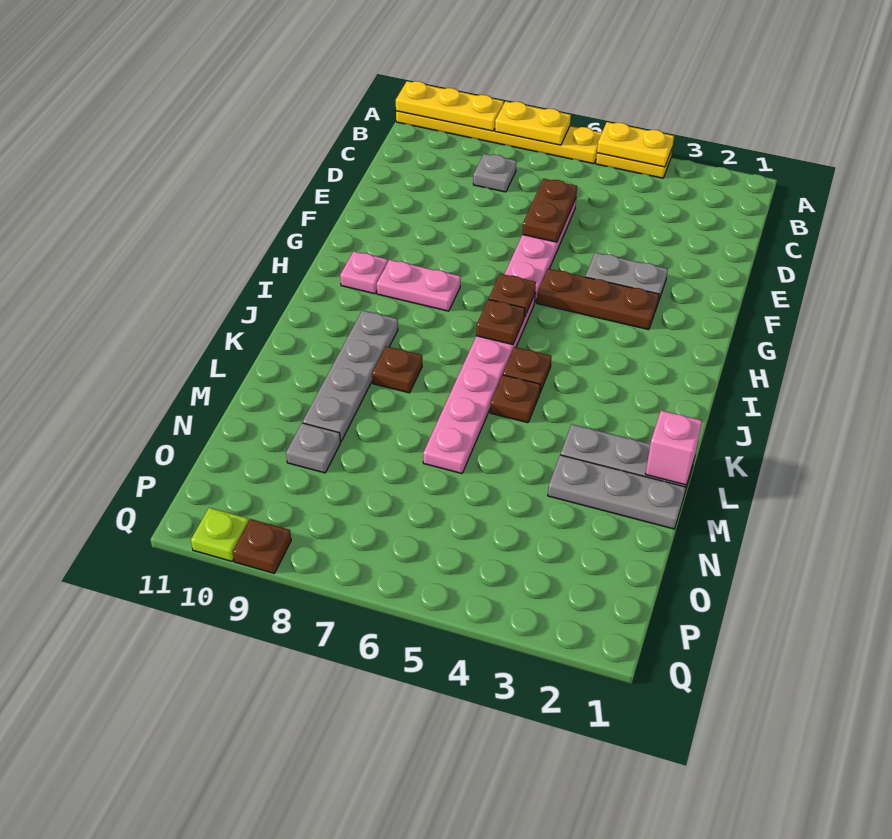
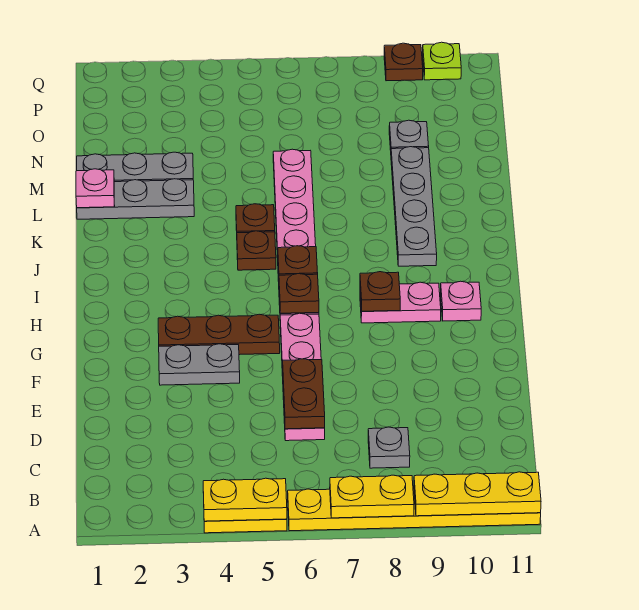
brown 1x1 plate [372,346,422,393] -> brown 1x1 plate moved to [360,272,400,311]
pink 1x1 brick [646,410,702,485] -> pink 1x1 plate [76,169,115,208]

